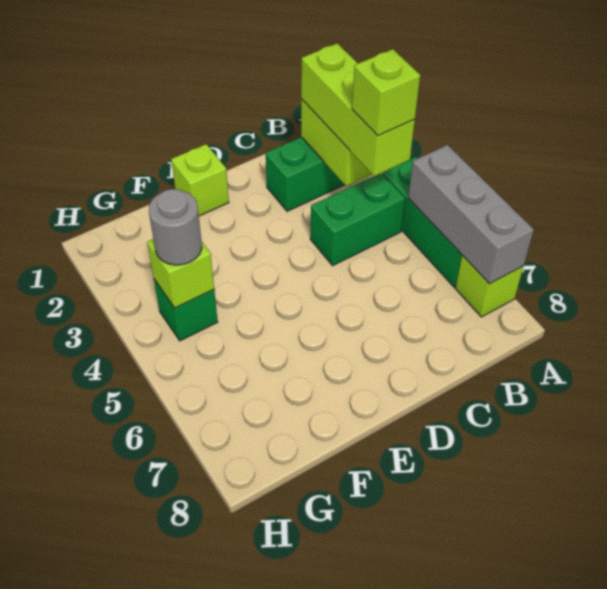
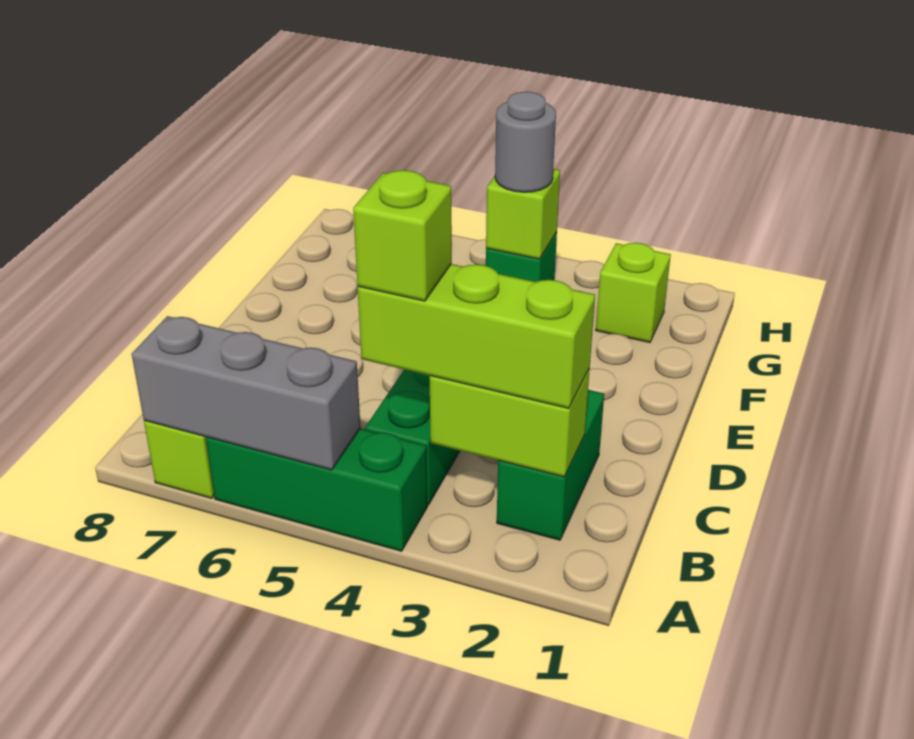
lime 1x1 brick [171,144,229,216] -> lime 1x1 brick moved to [596,243,671,343]

